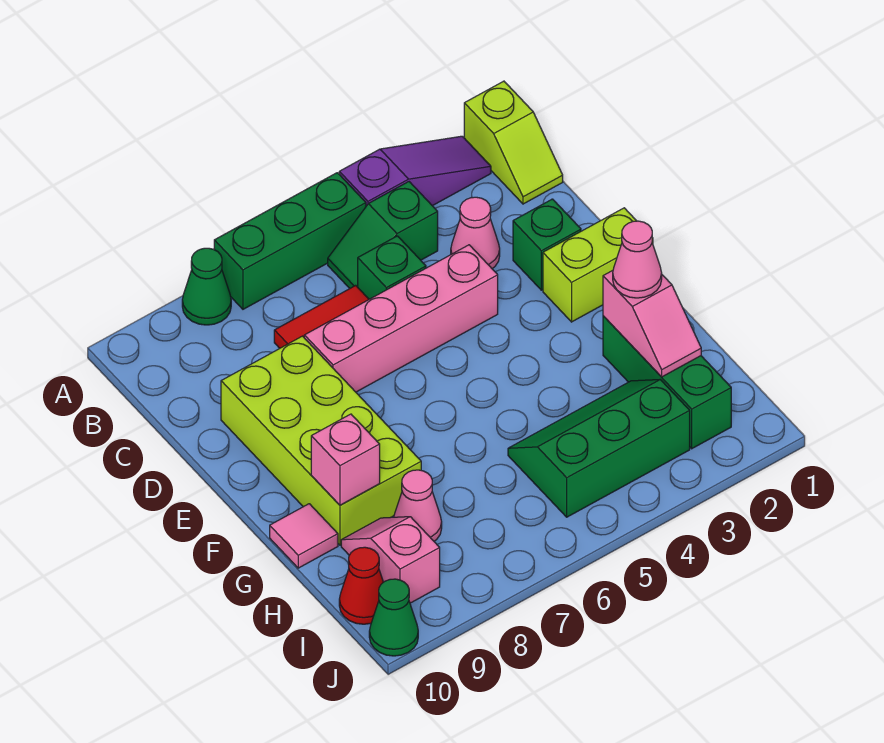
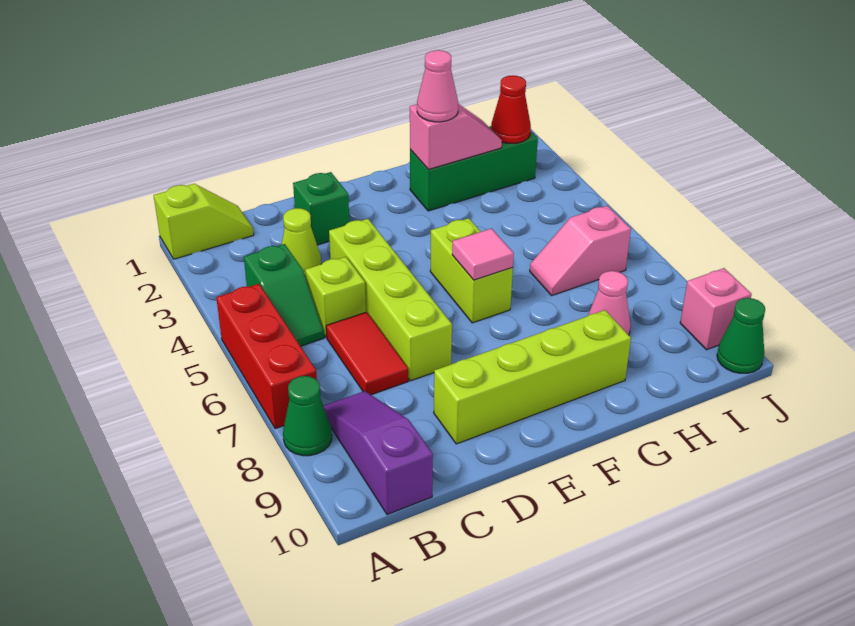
purple 1x3 slope [339,136,491,206] -> purple 1x3 slope moved to [323,391,433,515]
green 1x3 brick [214,173,366,309] -> red 1x3 brick [216,284,317,429]
pink 1x1 cone [451,197,500,269] -> lime 1x1 cone [282,208,321,277]
green 1x1 brick [358,236,426,299] -> lime 1x1 brick [305,257,366,338]
pink 1x4 brick [304,245,498,392] -> lime 1x4 brick [329,219,452,381]
lime 2x4 brick [221,336,421,545] -> lime 1x4 brick [434,310,631,444]
lime 1x2 brick [543,208,653,322] -> lime 1x2 brick moved to [430,218,513,323]
pink 1x1 brick [311,414,380,505] -> pink 1x1 brick moved to [680,268,752,350]
pink 1x1 tile [270,504,338,568] -> pink 1x1 tile moved to [452,229,514,280]
green 2x3 slope [508,380,690,517] -> none
pink 1x2 slope [341,517,440,603] -> pink 1x2 slope moved to [530,206,631,295]
red 1x1 cone [339,547,383,624] -> red 1x1 cone moved to [491,75,531,143]

